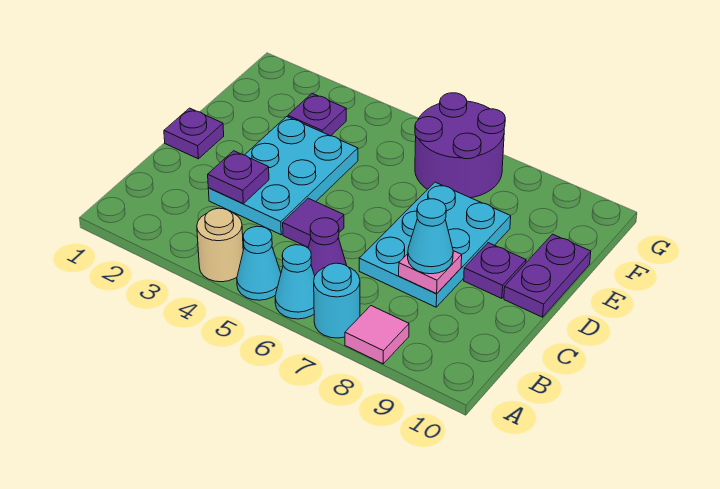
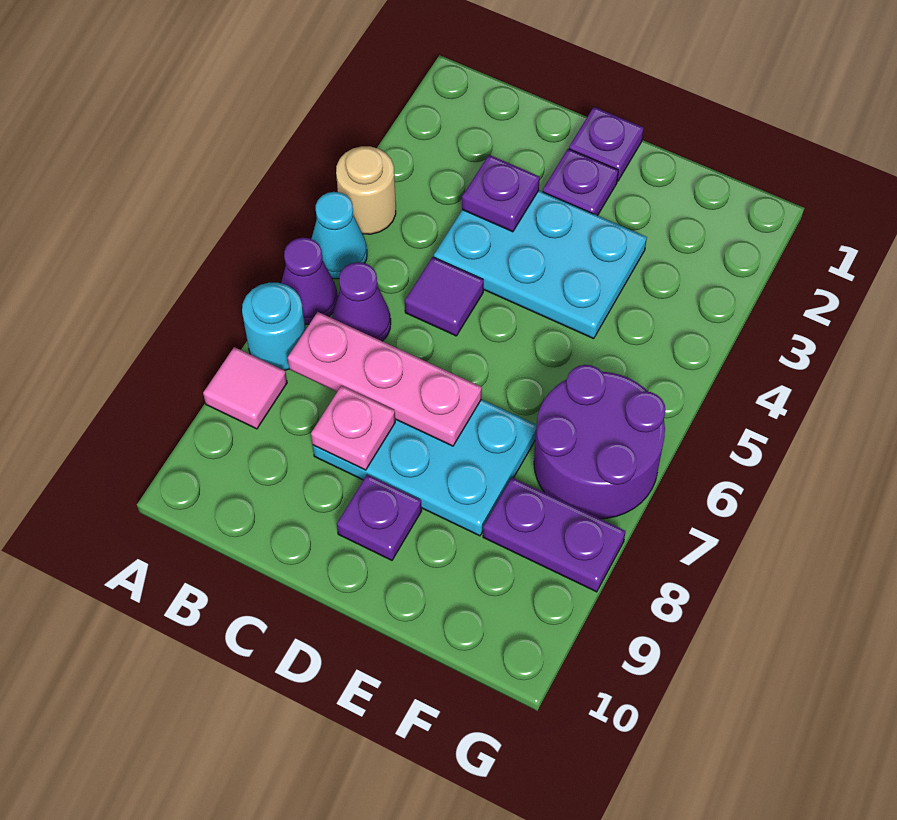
cyan 1x1 cone [275,245,315,319] -> purple 1x1 cone [281,238,338,324]
none -> pink 1x3 plate [288,312,482,446]
cyan 1x1 cone [408,199,453,274] -> none
purple 1x2 plate [504,234,591,317] -> purple 1x2 plate moved to [483,478,626,592]
purple 1x1 plate [288,93,346,136] -> purple 1x1 plate moved to [543,149,618,216]

